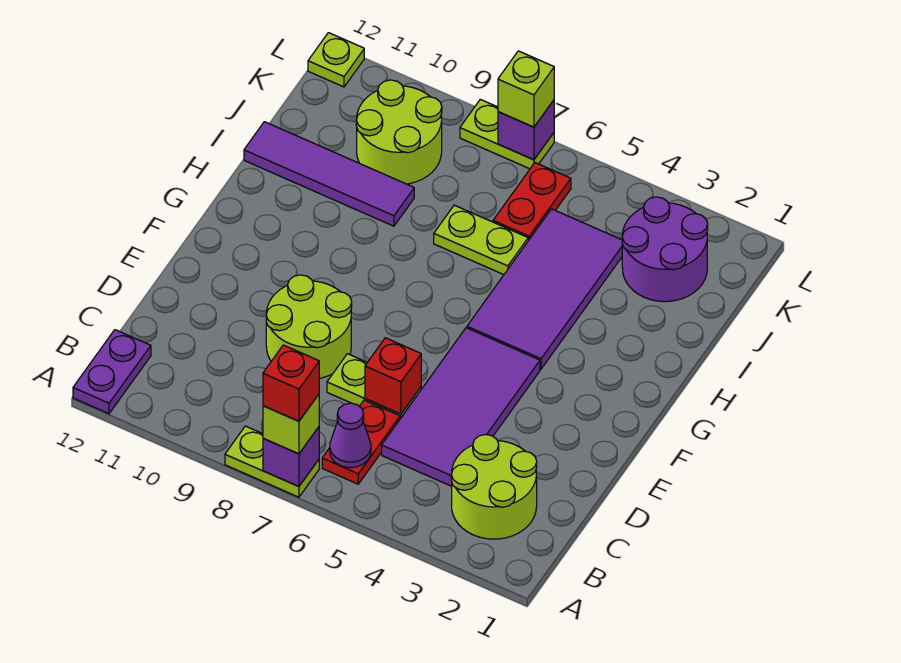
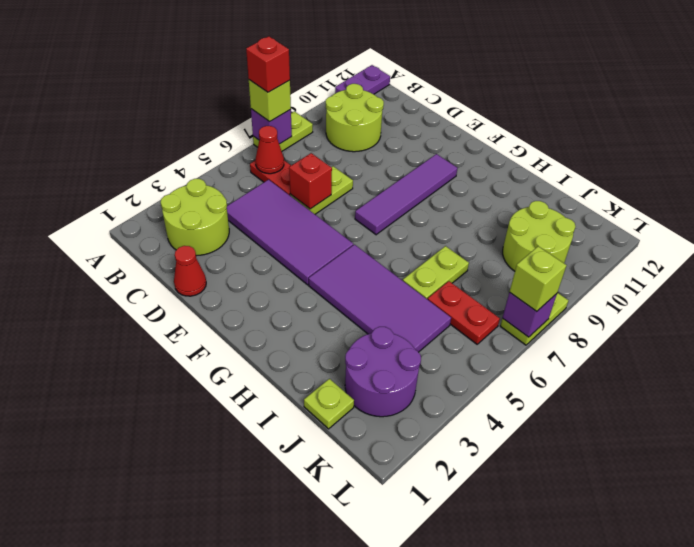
purple 1x2 plate [73,330,151,414] -> purple 1x2 plate turned to [335,65,390,94]
purple 1x1 cone [330,403,371,468] -> red 1x1 cone [255,126,284,174]
none -> red 1x1 cone [174,246,206,296]
lime 2x2 round brick [266,275,352,378] -> lime 2x2 round brick moved to [326,84,384,152]
purple 1x4 tile [244,122,414,226] -> purple 1x4 tile moved to [355,154,458,235]
lime 1x1 plate [308,33,364,87] -> lime 1x1 plate moved to [304,379,354,429]

